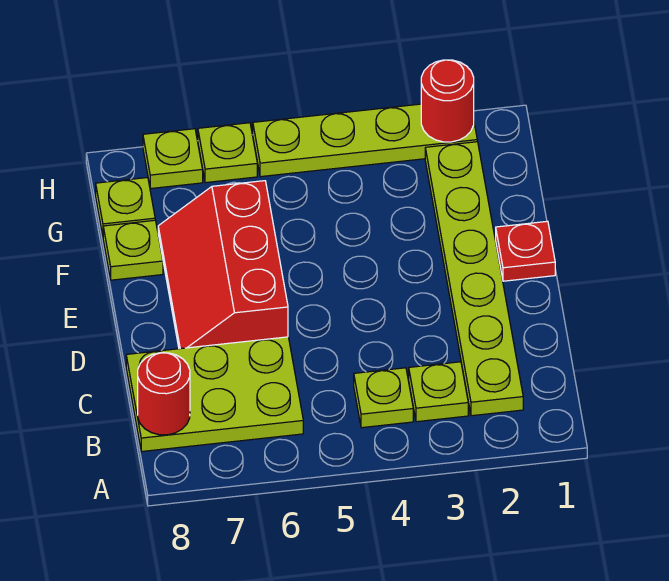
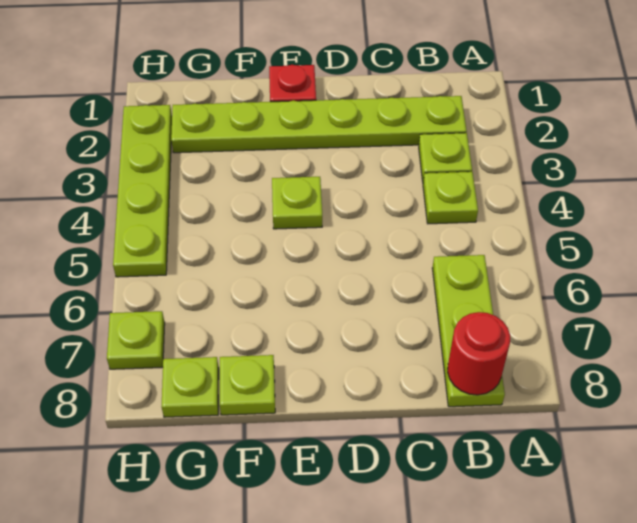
lime 2x3 plate [126,337,303,452] -> lime 1x3 plate [432,255,505,407]
red 2x3 slope [158,181,288,349] -> none
red 1x1 round brick [421,60,474,142] -> none
lime 1x1 plate [198,123,257,183] -> lime 1x1 plate moved to [272,177,322,229]

